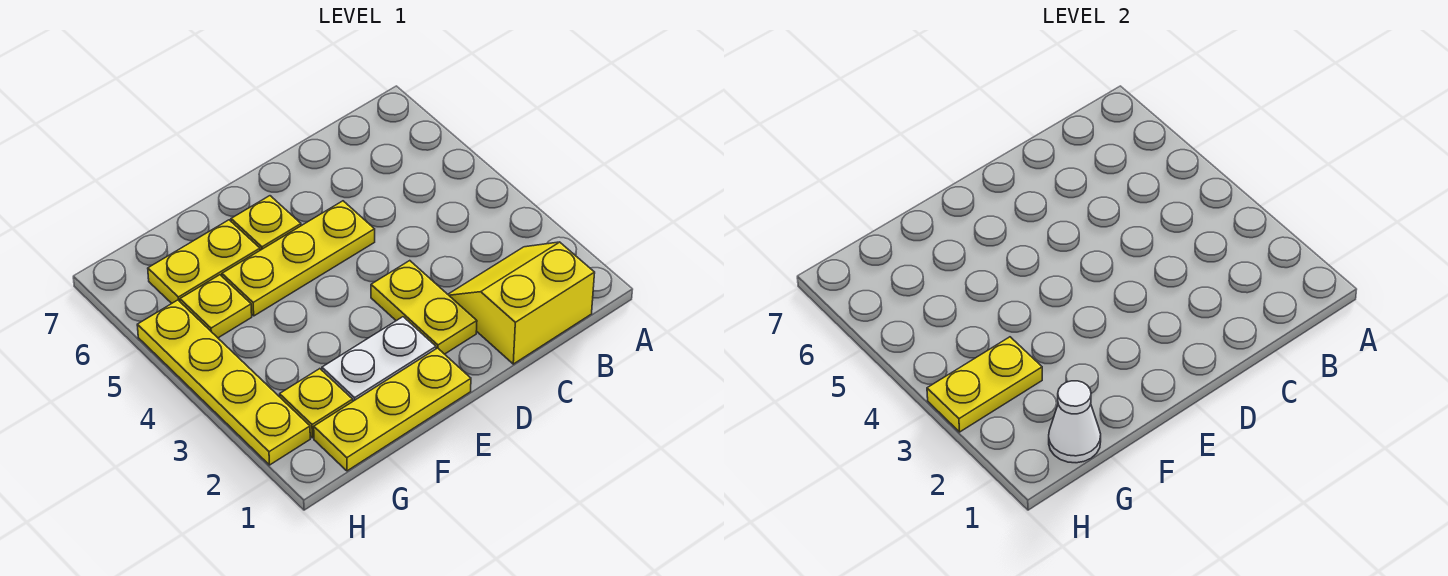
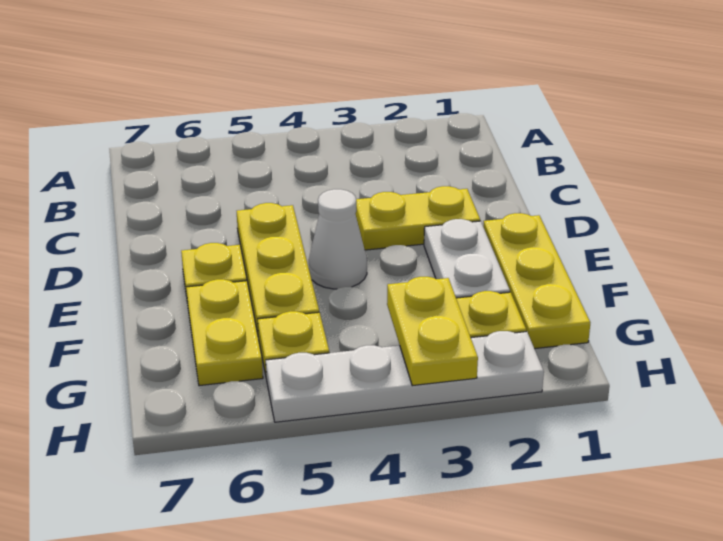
yellow 2x2 slope [448,242,595,364] -> none
white 1x1 cone [1049,381,1101,463] -> white 1x1 cone moved to [309,189,367,289]
yellow 1x4 plate [137,300,310,465] -> white 1x4 plate [266,331,544,422]

